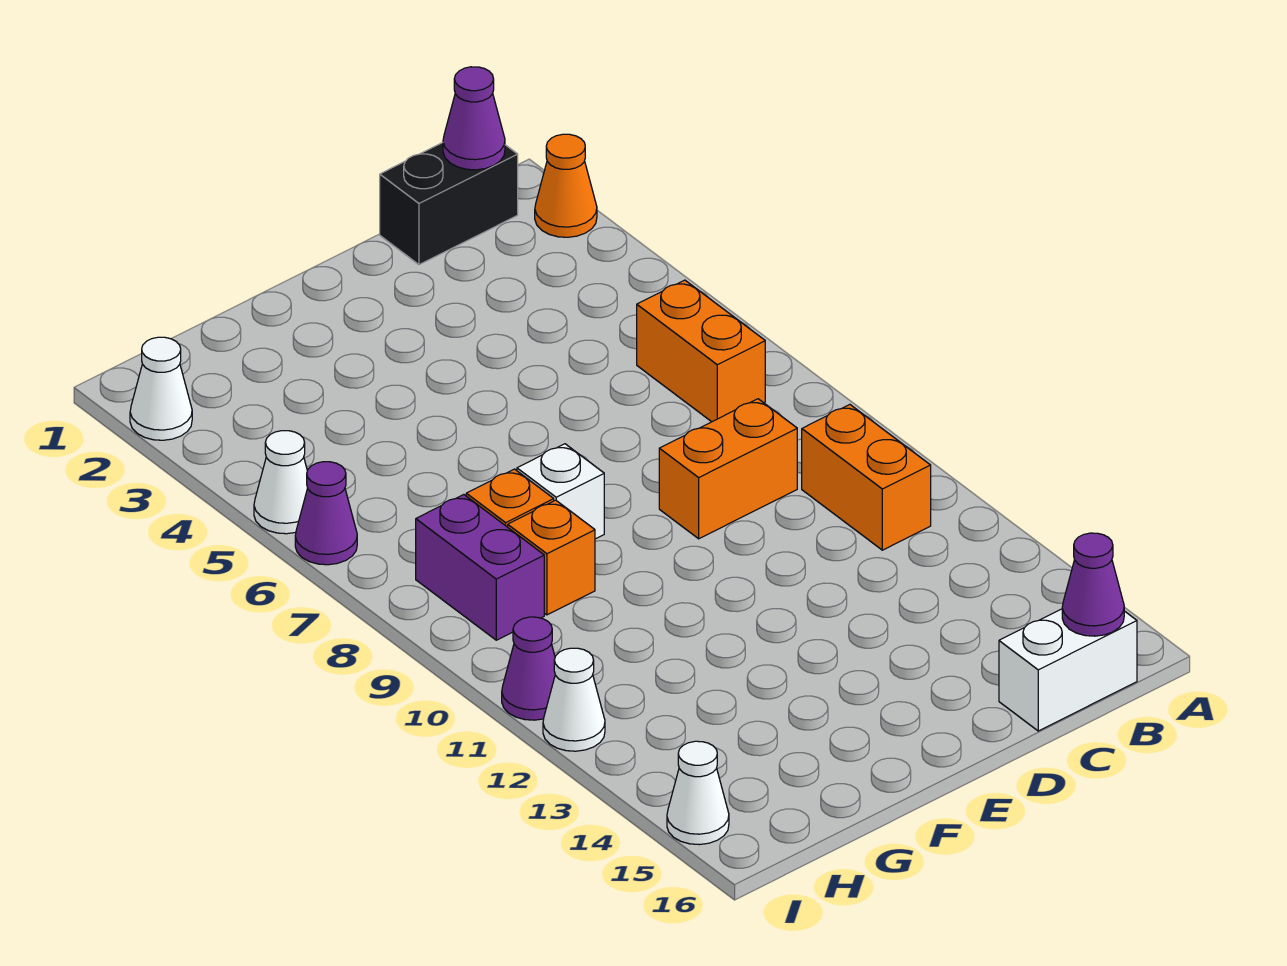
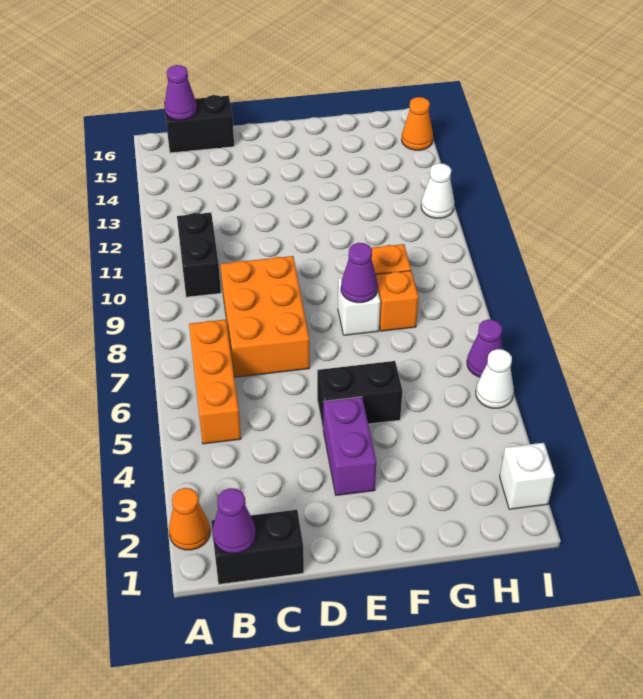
orange 1x2 brick [637,280,765,422] -> orange 1x3 brick [189,319,241,444]
orange 1x2 brick [802,405,931,550] -> black 1x2 brick [177,213,221,297]
white 1x2 brick [999,609,1137,731] -> black 1x2 brick [164,95,234,153]
orange 1x2 brick [659,399,797,539] -> orange 2x3 brick [220,256,310,377]
none -> black 1x2 brick [317,361,402,427]
purple 1x2 brick [416,495,544,640] -> purple 1x2 brick moved to [323,397,376,495]
white 1x1 cone [130,337,192,440] -> white 1x1 brick [500,443,555,509]
purple 1x1 cone [502,617,555,720] -> purple 1x1 cone moved to [341,243,378,303]
white 1x1 cone [667,741,729,845] -> orange 1x1 cone [402,97,433,150]

